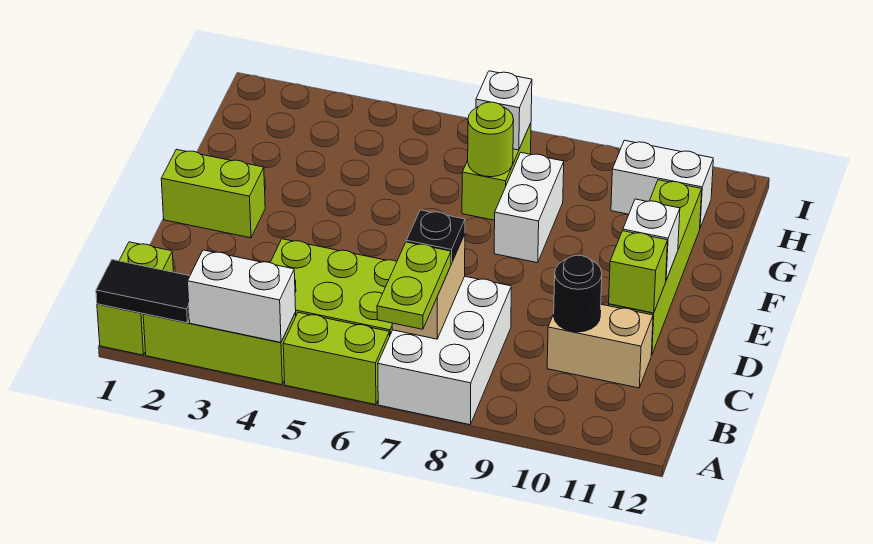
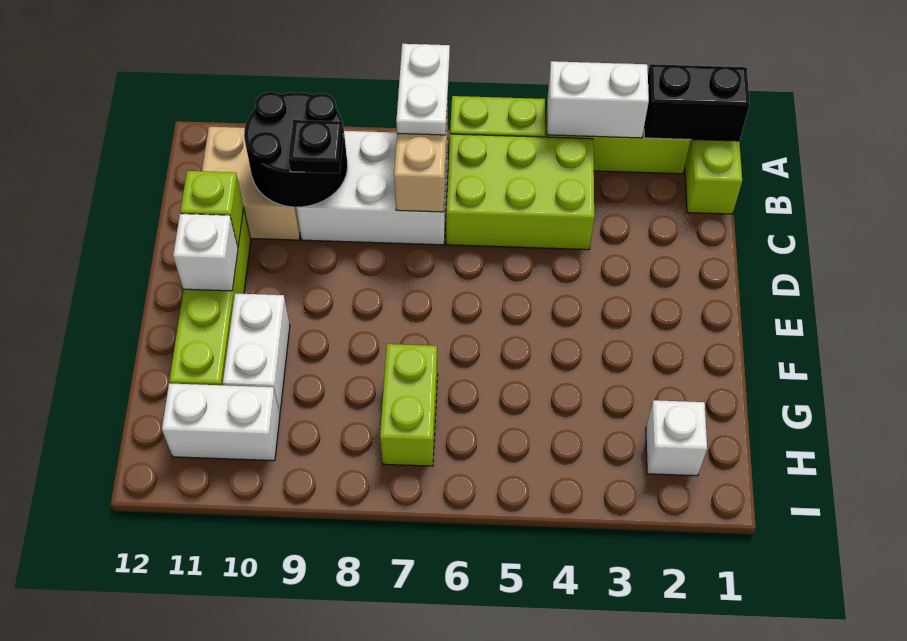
black 1x2 tile [96,260,190,323] -> black 1x2 brick [644,64,750,141]
white 2x3 brick [378,276,511,425] -> white 2x3 brick turned to [296,131,448,245]
lime 1x2 plate [377,242,451,329] -> white 1x2 plate [396,44,450,135]
black 1x1 plate [406,210,465,264] -> black 1x1 plate moved to [288,120,343,173]
tan 1x2 brick [547,304,653,388] -> tan 2x2 brick [202,127,300,240]
black 1x1 round brick [554,255,602,332] -> black 2x2 round brick [244,92,347,207]
lime 1x2 brick [161,149,265,238] -> none
white 1x2 brick [494,153,564,263] -> white 1x2 brick moved to [223,293,290,413]
lime 1x1 round brick [468,102,514,177] -> none
white 1x1 brick [476,71,532,150] -> white 1x1 brick moved to [646,400,707,476]

